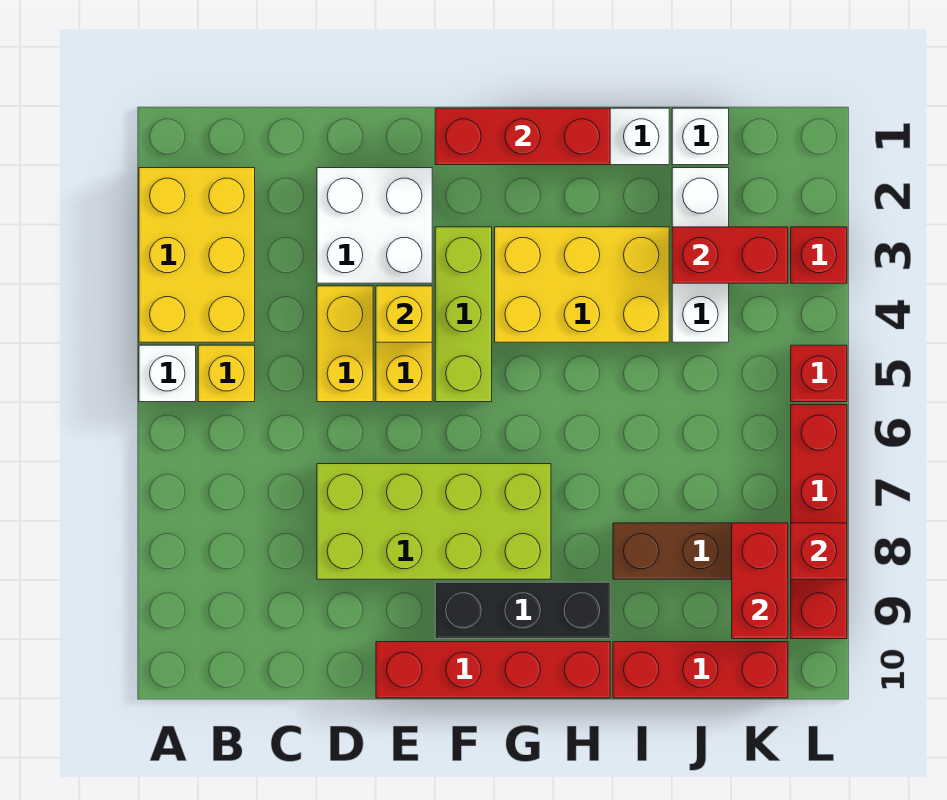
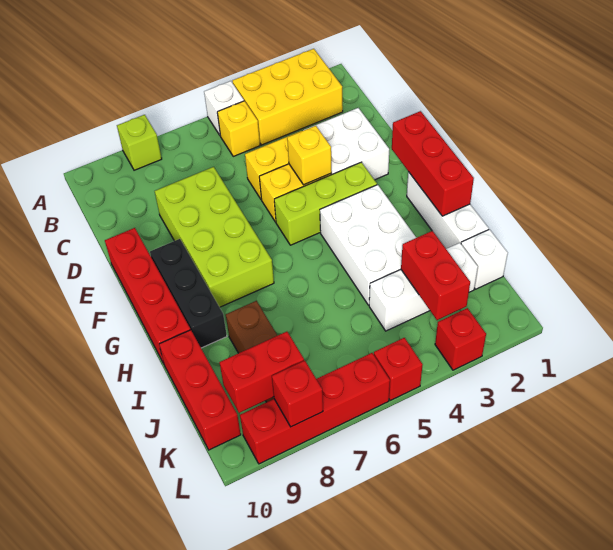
none -> lime 1x1 brick [117,115,162,170]
yellow 2x3 brick [495,227,669,342] -> white 2x3 brick [320,185,416,305]

